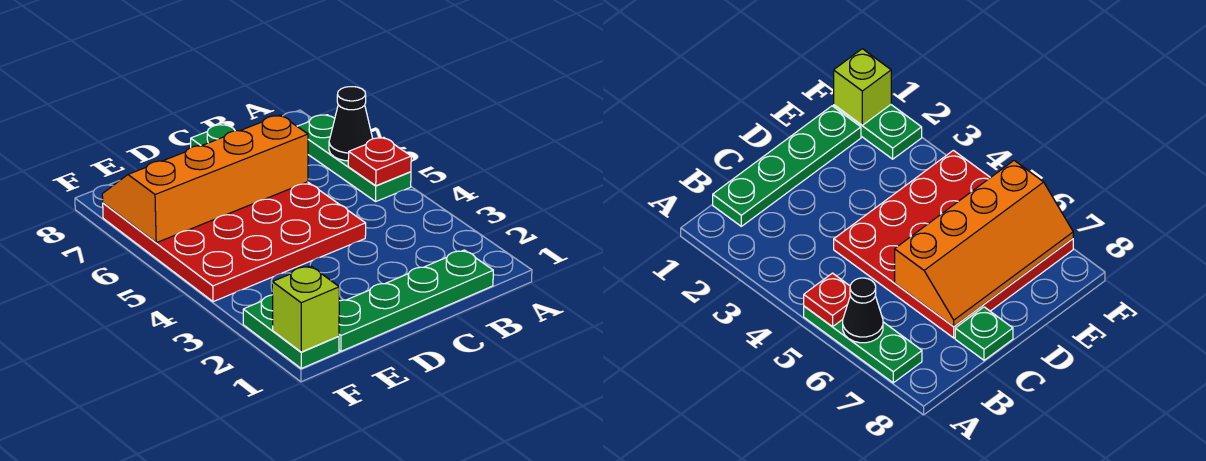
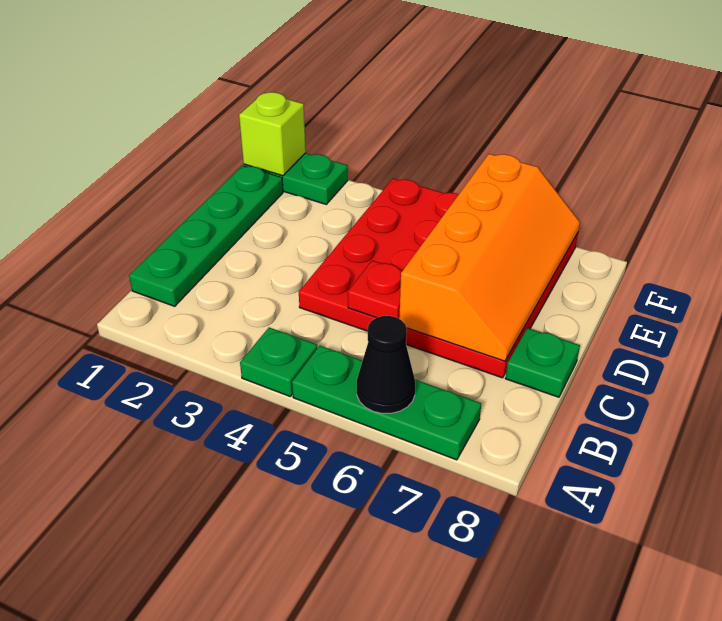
none -> green 1x1 plate [240,327,317,397]
red 1x1 plate [348,137,411,186] -> red 1x1 plate moved to [348,261,403,319]

